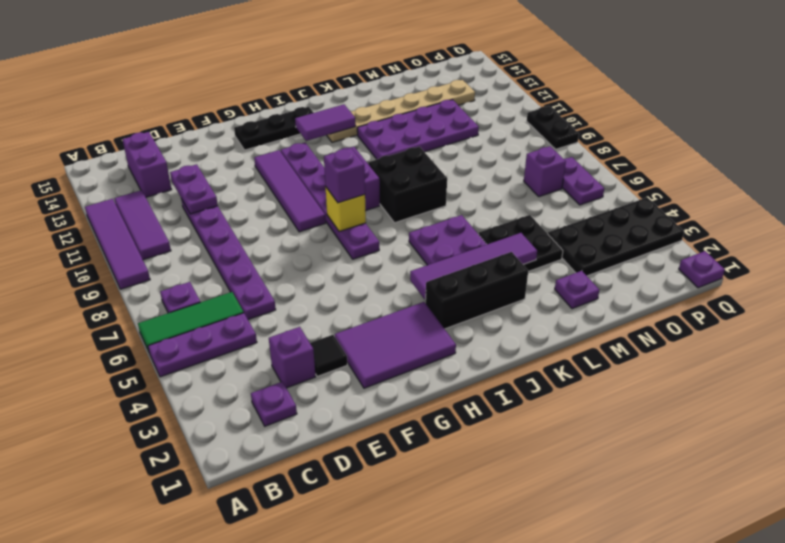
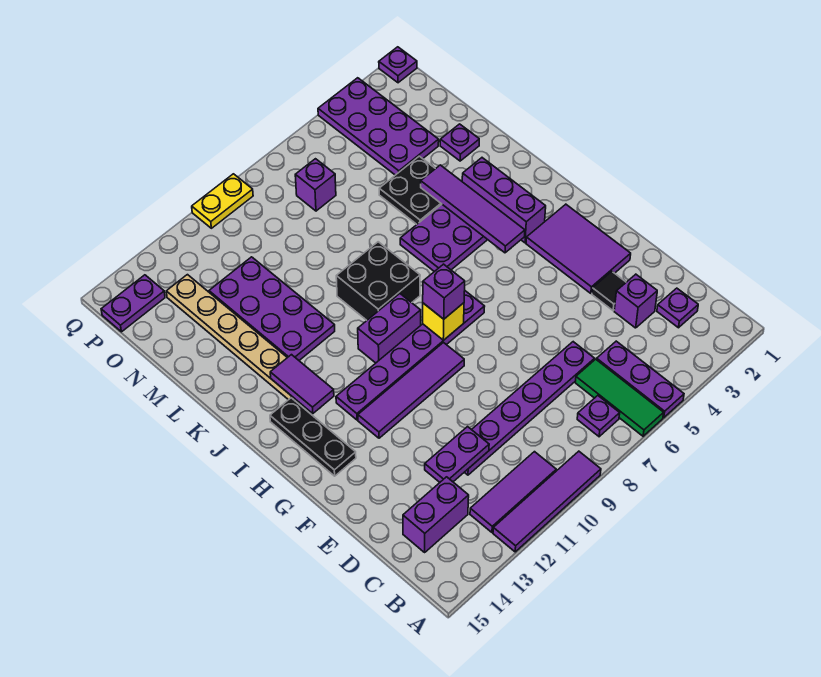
black 1x3 brick [426,252,528,329] -> purple 1x3 brick [462,158,546,243]
black 2x4 plate [548,197,684,276] -> purple 2x4 plate [318,78,439,175]
purple 1x2 plate [562,157,604,205] -> purple 1x2 plate moved to [101,275,165,332]
black 1x2 plate [527,106,579,149] -> yellow 1x2 plate [192,174,253,228]

